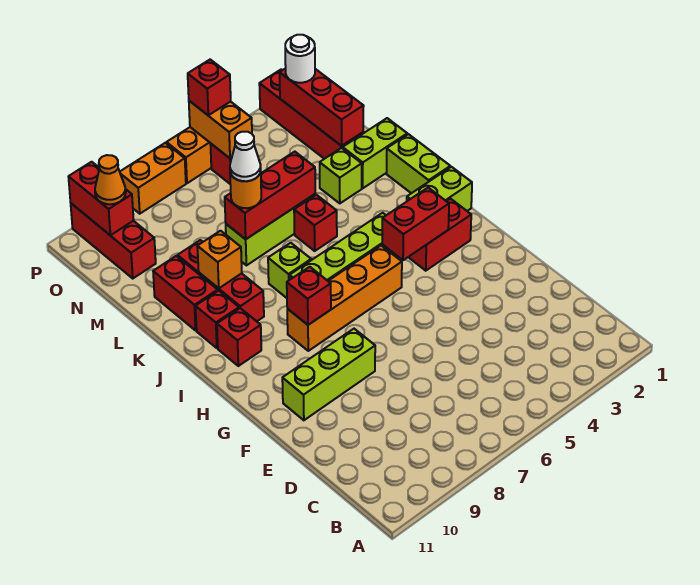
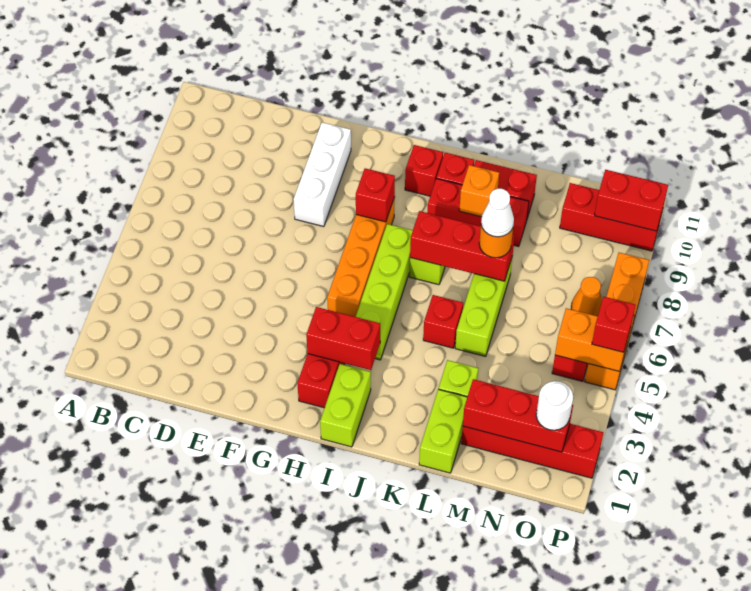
lime 1x3 brick [282,329,375,420] -> white 1x3 brick [294,123,351,227]
red 1x2 brick [382,188,449,260] -> red 1x2 brick turned to [306,307,380,370]
lime 1x2 brick [387,134,450,193] -> none
red 1x3 brick [225,152,315,239] -> red 1x3 brick turned to [410,211,515,281]
orange 1x1 cone [95,155,126,204] -> orange 1x1 cone moved to [571,277,602,316]

